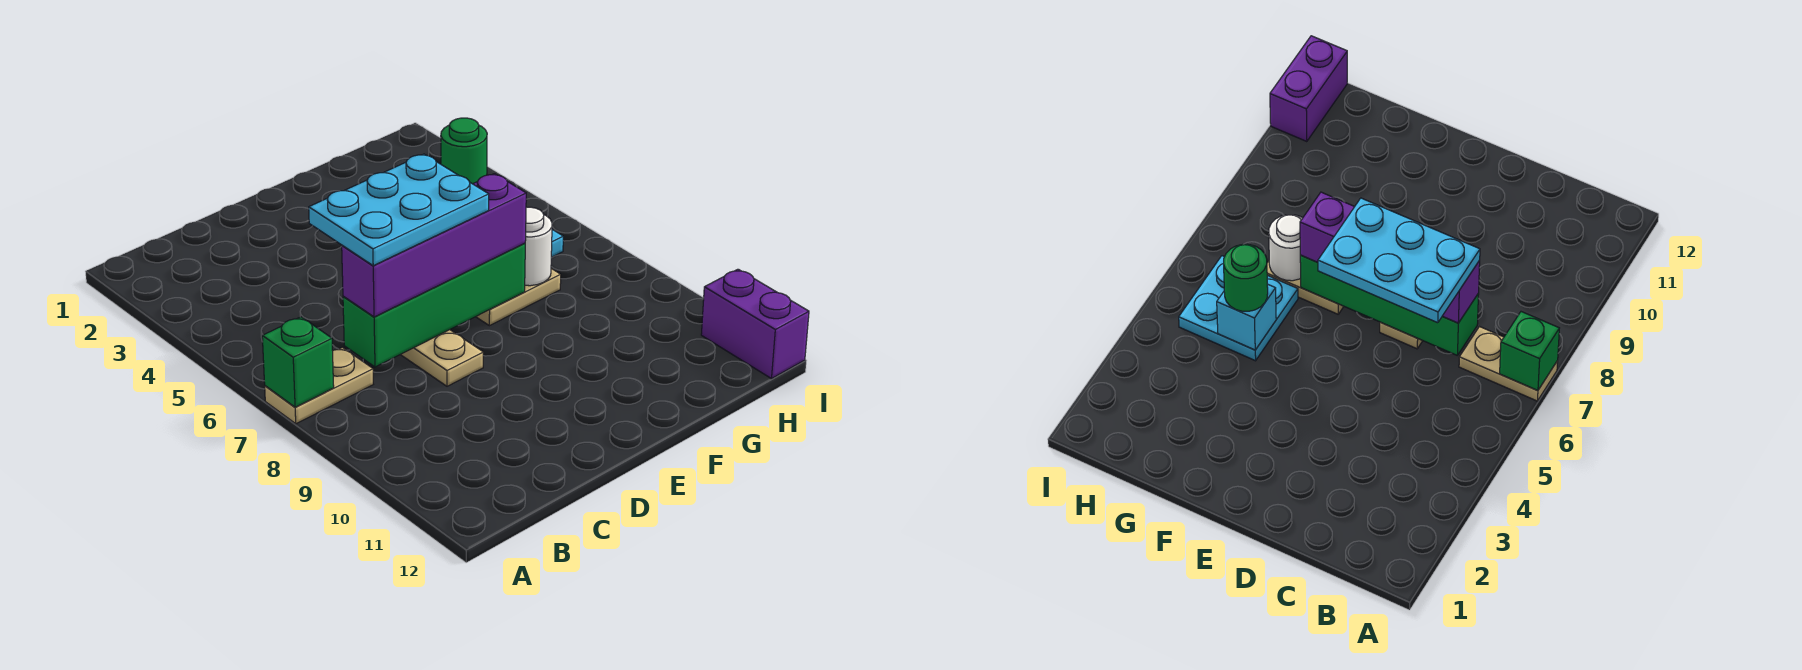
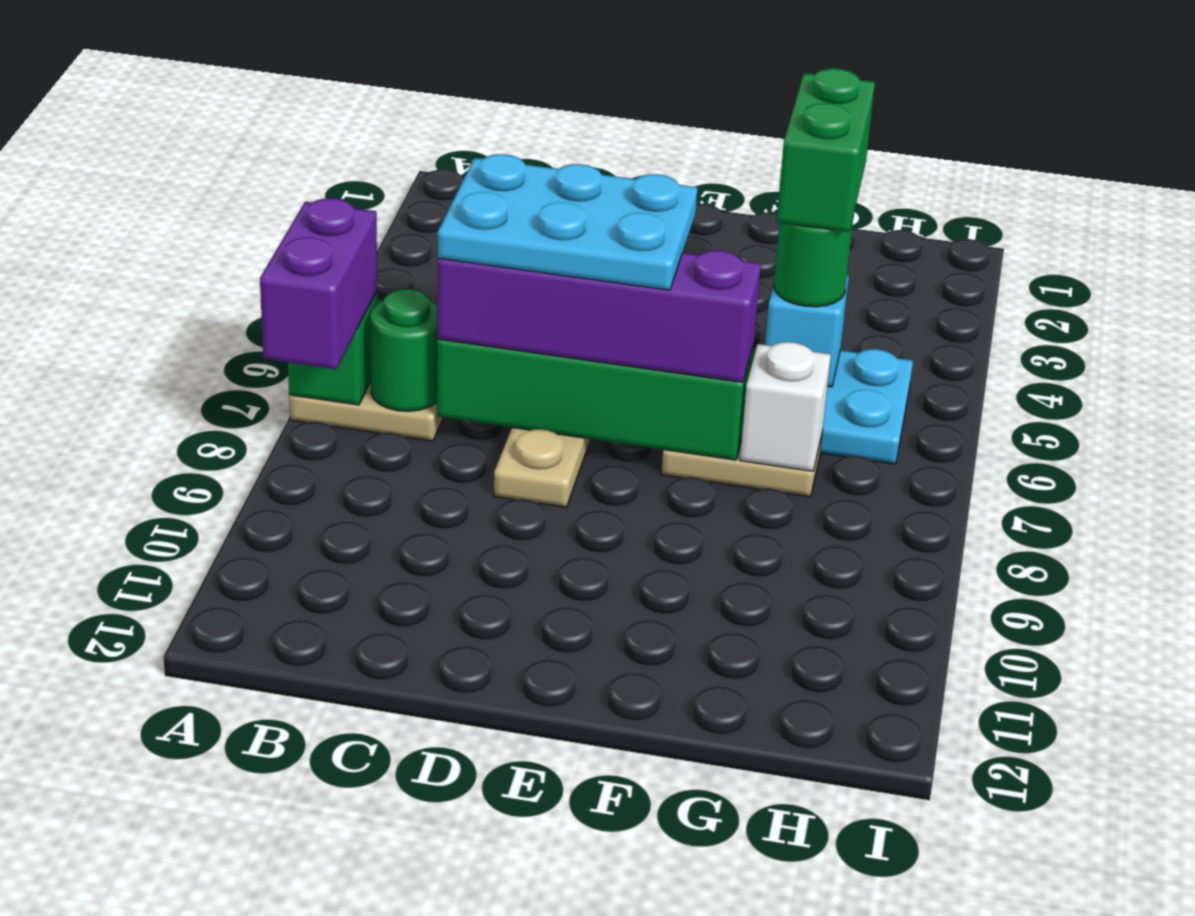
none -> green 1x1 round brick [370,289,437,411]
none -> green 1x2 brick [776,68,875,232]
white 1x1 round brick [525,207,552,286] -> white 1x1 brick [740,342,831,471]
purple 1x2 brick [701,269,809,379] -> purple 1x2 brick moved to [260,198,377,369]

